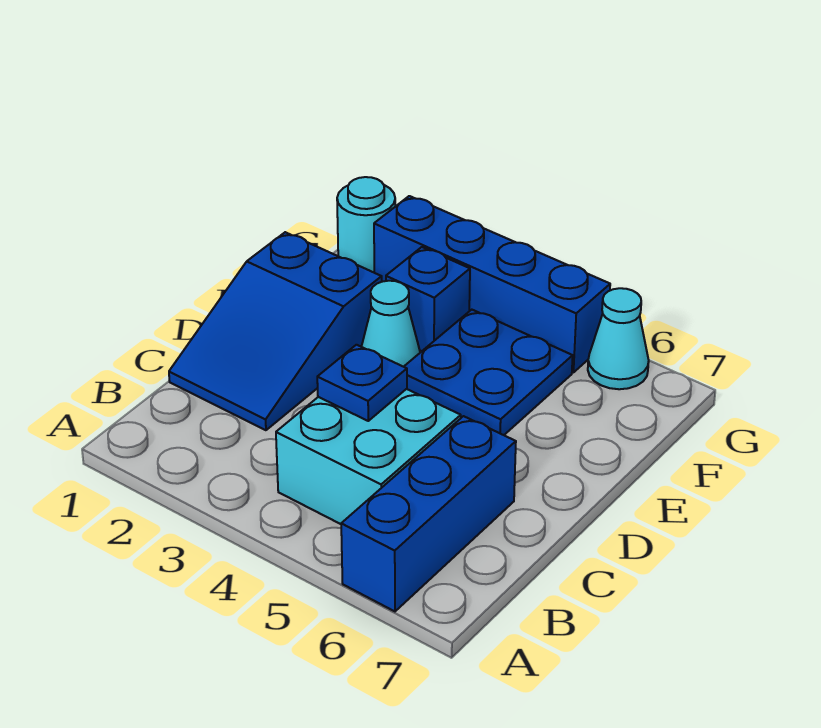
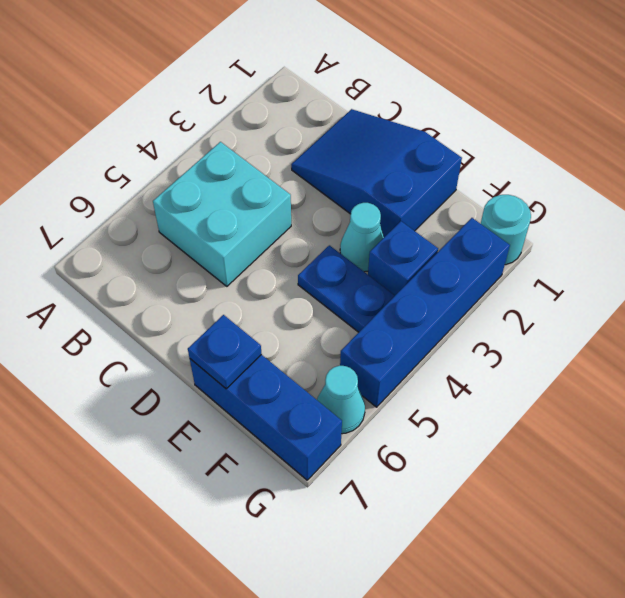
blue 1x3 brick [341,416,516,611] -> blue 1x3 brick moved to [190,355,342,480]
blue 1x1 plate [317,345,407,421] -> blue 1x1 plate moved to [188,315,261,389]
blue 2x2 plate [404,310,573,435] -> blue 1x2 plate [298,245,395,332]

